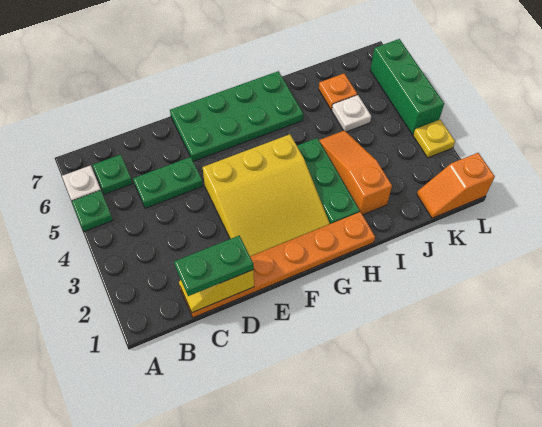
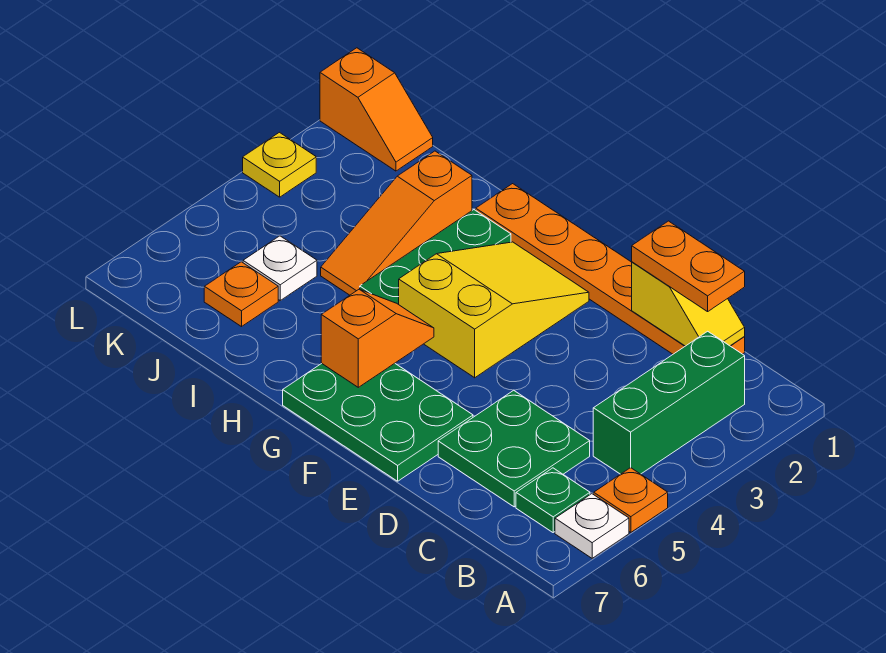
green 1x1 plate [72,190,113,232] -> orange 1x1 plate [594,468,668,532]
green 1x2 plate [174,236,254,296] -> orange 1x2 plate [632,221,745,312]
green 1x2 plate [133,157,203,208] -> green 2x2 plate [438,390,590,507]
yellow 3x3 slope [203,134,330,256] -> yellow 2x3 slope [399,242,589,378]
green 2x4 plate [170,71,303,161] -> green 2x3 plate [283,363,473,481]
none -> orange 1x2 slope [321,289,434,387]
green 1x3 brick [370,39,444,135] -> green 1x3 brick moved to [593,331,745,474]

